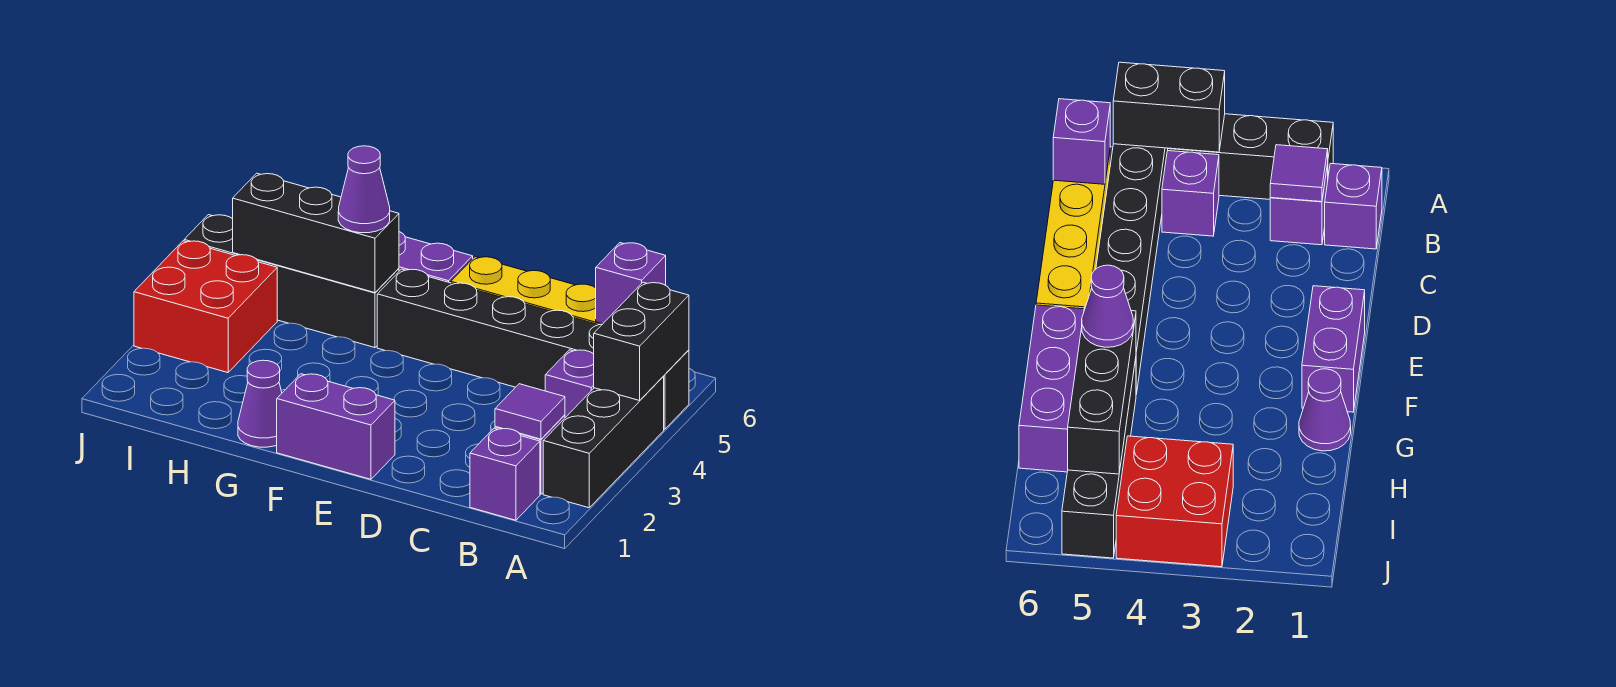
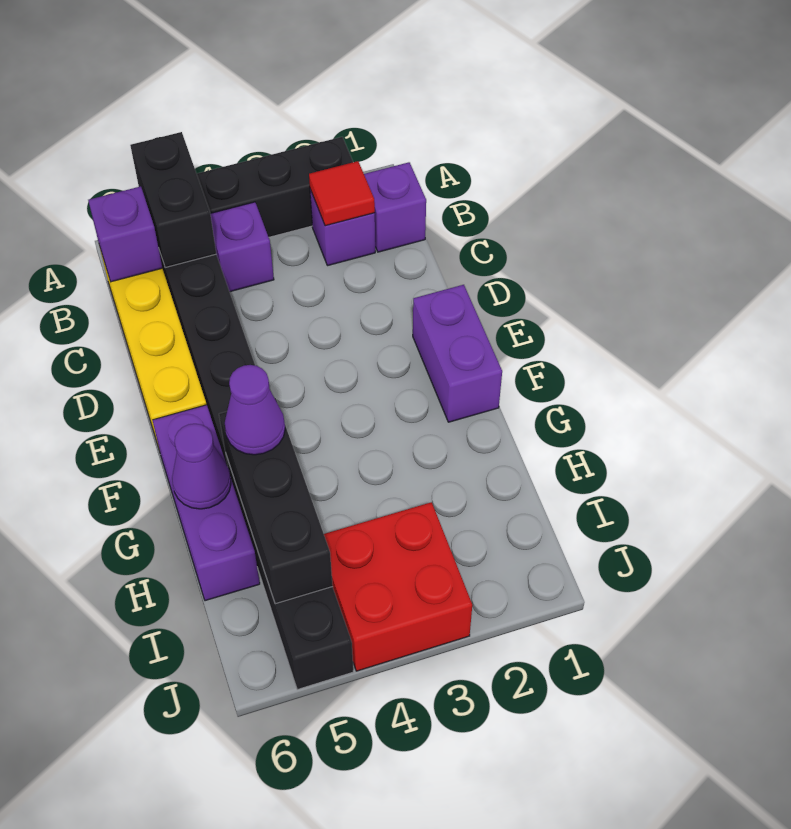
black 1x2 brick [594,282,689,401] -> black 1x2 brick turned to [130,132,216,268]
purple 1x1 tile [495,384,565,439] -> red 1x1 tile [309,161,375,226]
purple 1x1 cone [238,360,282,447] -> purple 1x1 cone moved to [172,424,231,509]

